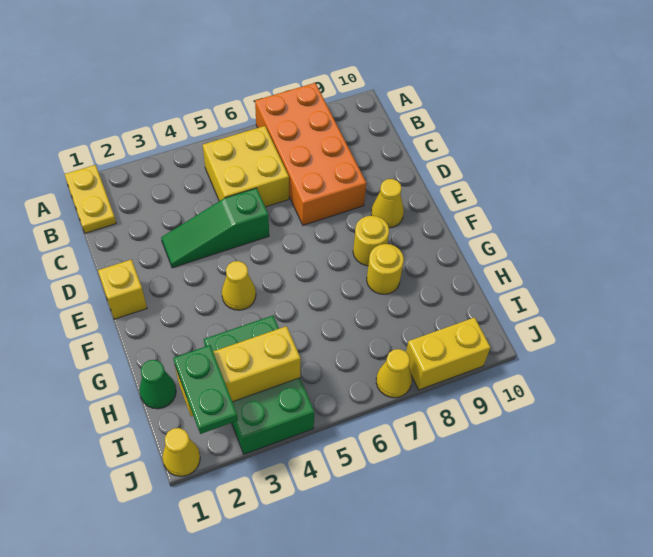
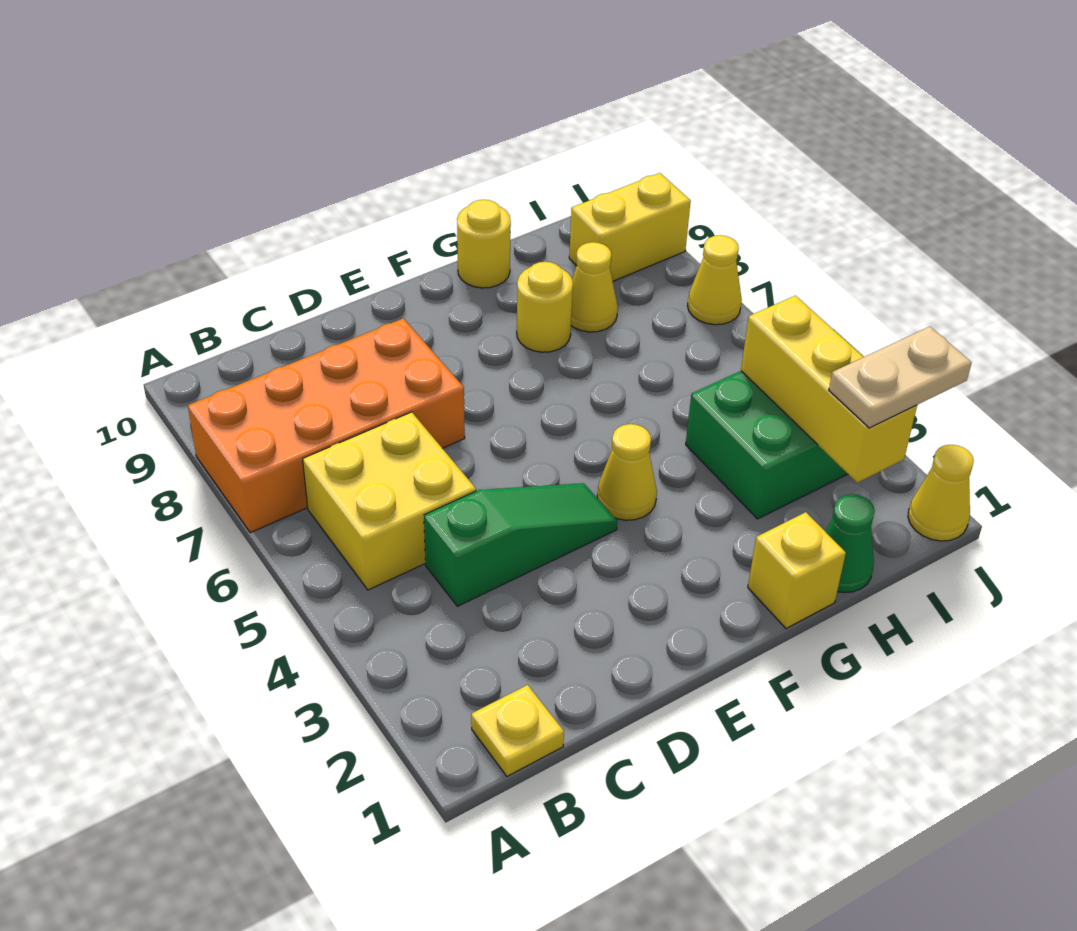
yellow 1x2 plate [65,165,116,233] -> yellow 1x1 plate [471,685,564,776]
green 1x3 slope [161,188,269,268] -> green 1x3 slope turned to [424,483,617,606]
yellow 1x1 brick [98,260,147,319] -> yellow 1x1 brick moved to [748,512,846,629]
yellow 1x1 cone [371,179,404,228] -> yellow 1x1 cone moved to [571,242,618,332]
yellow 1x1 round brick [353,216,389,266] -> yellow 1x1 round brick moved to [457,200,511,288]
green 1x2 plate [173,345,238,434] -> tan 1x2 plate [829,327,972,428]
yellow 1x2 brick [406,317,490,390] -> yellow 1x2 brick turned to [569,173,691,281]

